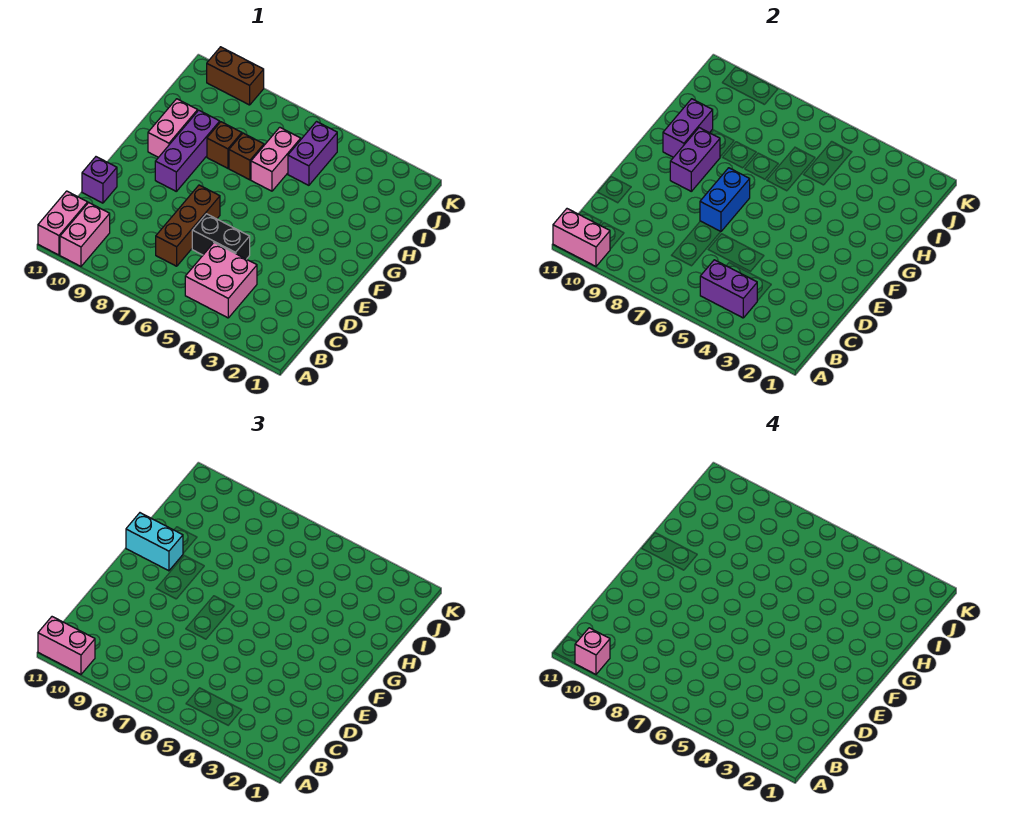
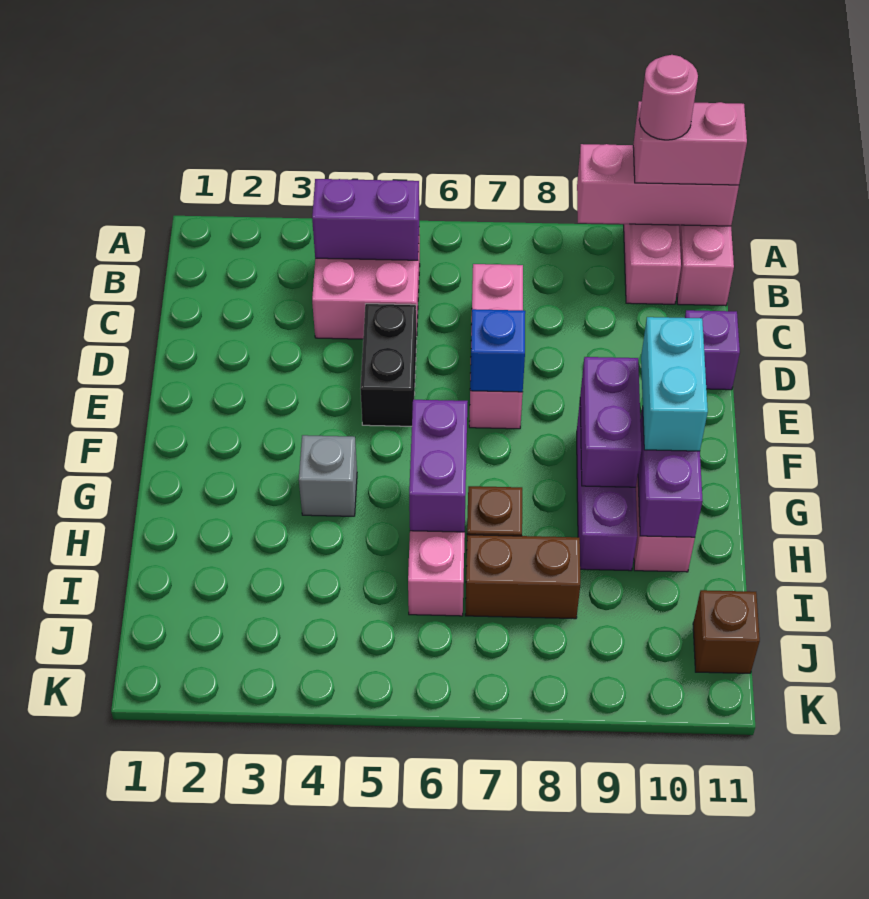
pink 1x2 brick [553,209,610,266] -> pink 1x3 brick [577,144,739,226]
pink 1x1 brick [575,628,610,674] -> pink 1x1 round brick [639,55,698,140]
brown 1x3 brick [156,185,220,266] -> pink 1x3 brick [469,264,523,429]
black 1x2 brick [192,214,250,259] -> black 1x2 brick turned to [361,304,417,426]
blue 1x2 brick [700,168,750,232] -> blue 1x1 brick [470,309,525,392]
none -> grey 1x1 brick [299,435,357,516]
cyan 1x2 brick [126,513,183,571] -> cyan 1x2 brick turned to [641,317,708,451]
brown 1x1 brick [207,122,242,168] -> brown 1x1 brick moved to [693,590,760,673]
purple 1x2 brick [288,122,337,185] -> purple 1x2 brick moved to [409,400,468,532]
brown 1x2 brick [207,47,264,105] -> brown 1x2 brick moved to [465,535,580,619]

